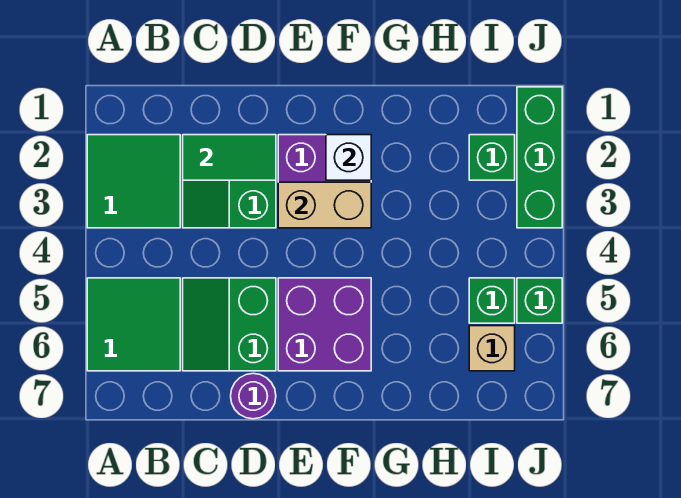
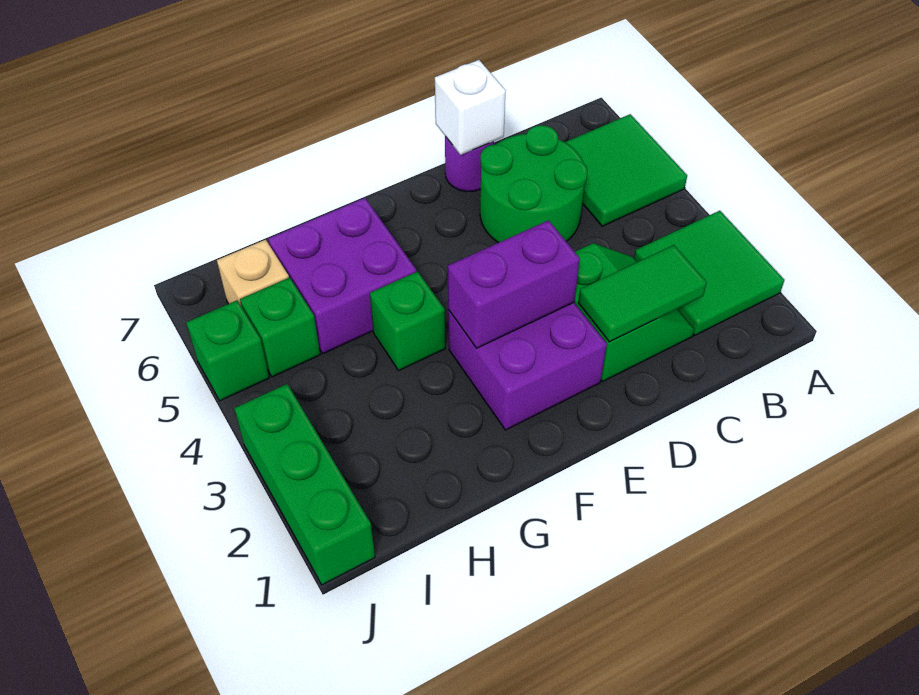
green 2x2 slope [183,278,276,371] -> green 2x2 round brick [480,125,587,243]
tan 1x2 brick [278,182,371,228] -> purple 1x2 brick [448,220,580,348]
purple 2x2 brick [278,278,371,371] -> purple 2x2 brick moved to [268,198,417,354]
white 1x1 brick [326,135,371,180] -> white 1x1 brick moved to [435,60,506,155]
green 1x1 brick [469,135,515,180] -> green 1x1 brick moved to [370,272,445,370]

